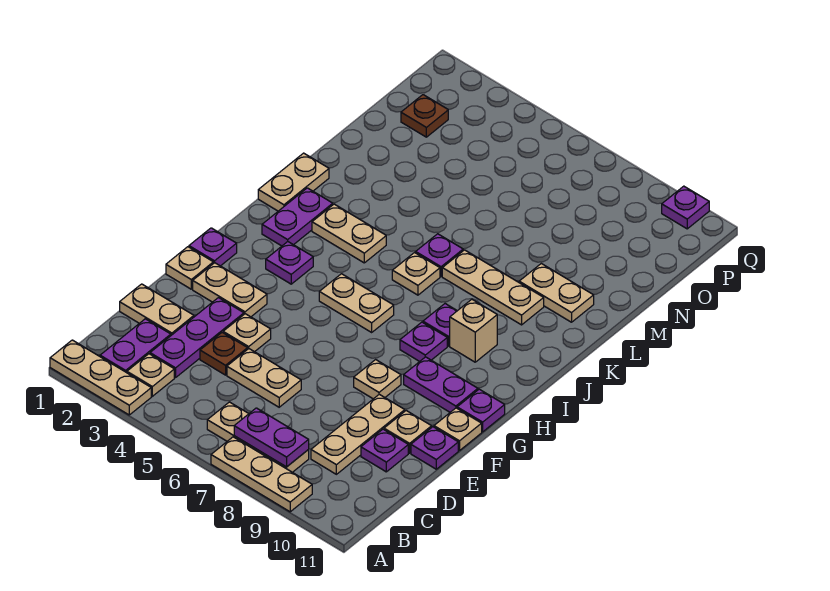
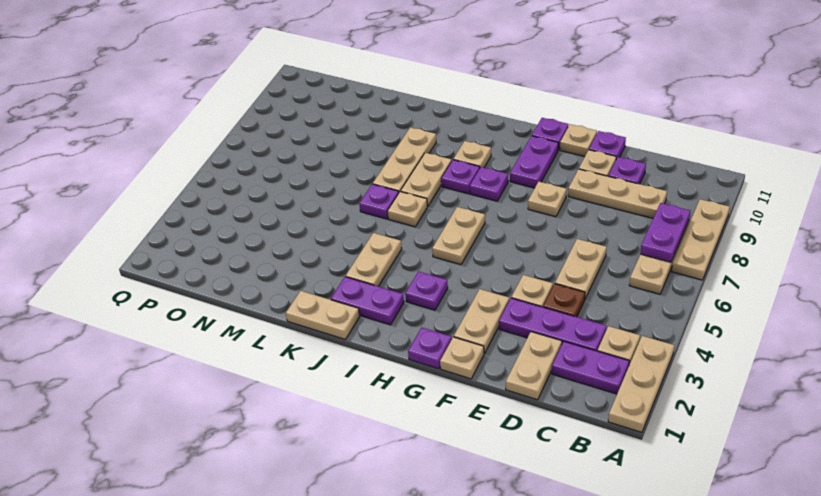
tan 1x1 brick [450,299,497,362] -> tan 1x1 plate [453,141,491,167]
tan 1x2 plate [519,264,594,322] -> tan 1x2 plate moved to [401,153,452,206]
brown 1x1 plate [401,95,448,137] -> none
purple 1x1 plate [662,186,709,229] -> none

